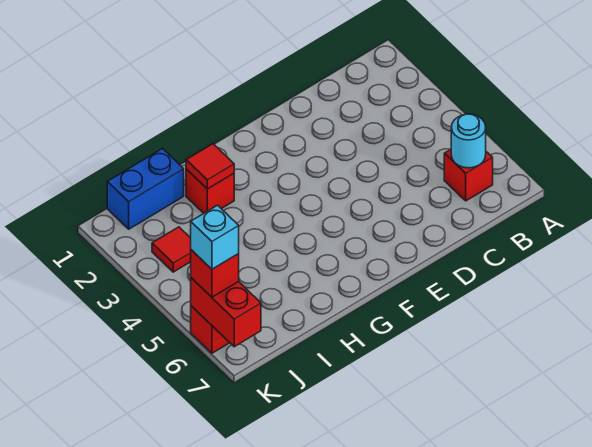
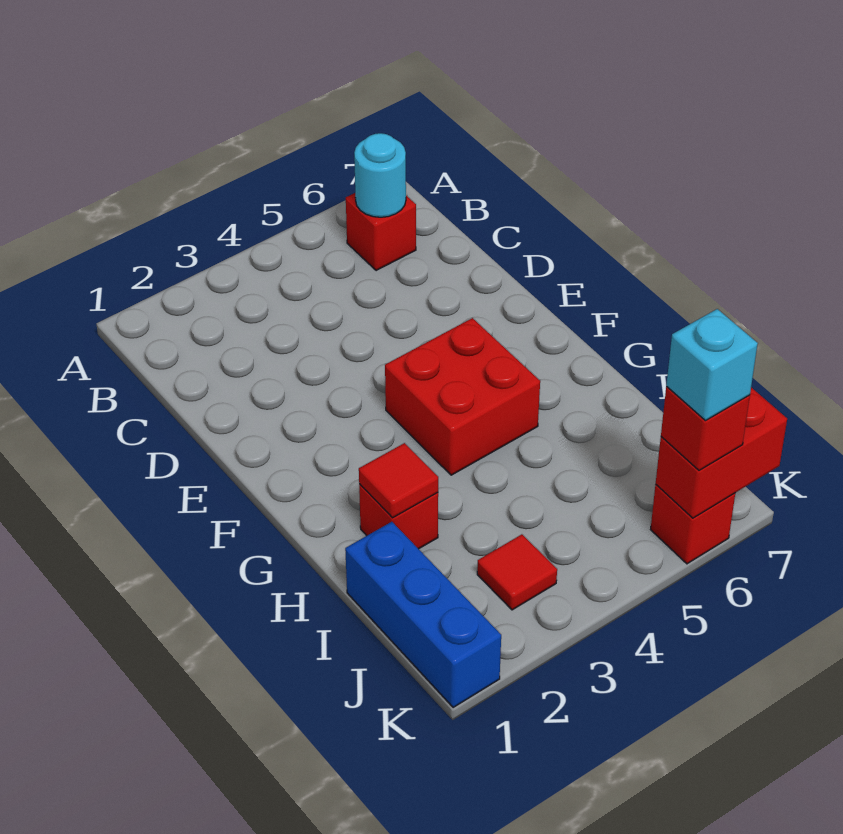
none -> red 2x2 brick [385,318,540,475]
blue 1x2 brick [107,149,184,229] -> blue 1x3 brick [345,522,501,708]

